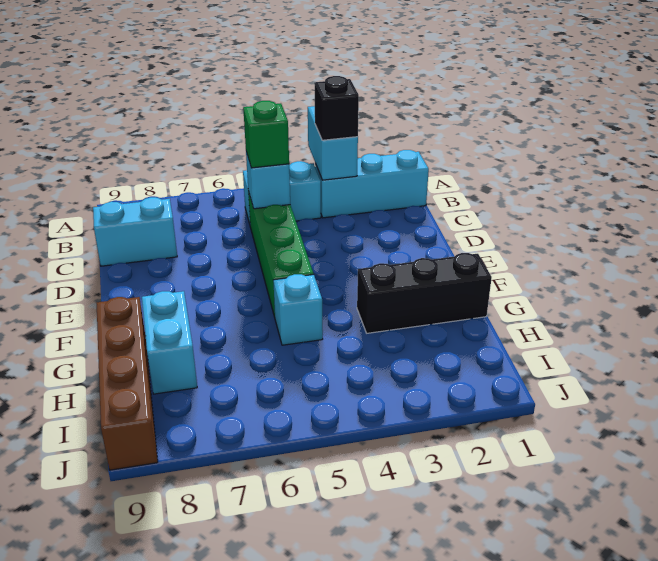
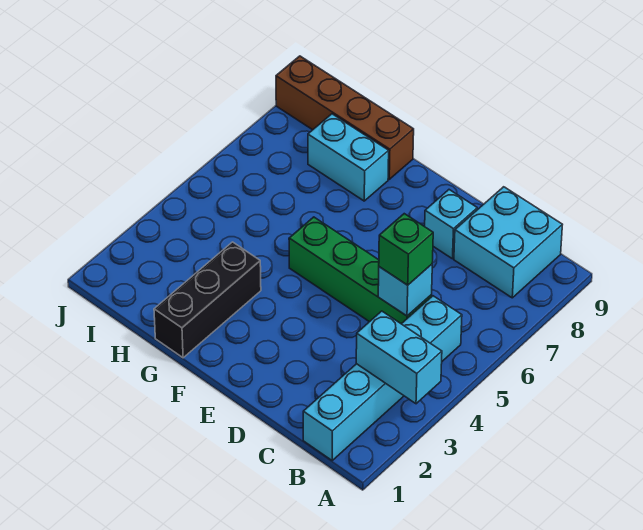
black 1x1 brick [314,76,359,140] -> none
cyan 1x2 brick [93,197,177,266] -> cyan 2x2 brick [454,187,562,298]
cyan 1x1 brick [273,274,323,345] -> cyan 1x1 brick moved to [425,190,477,259]

